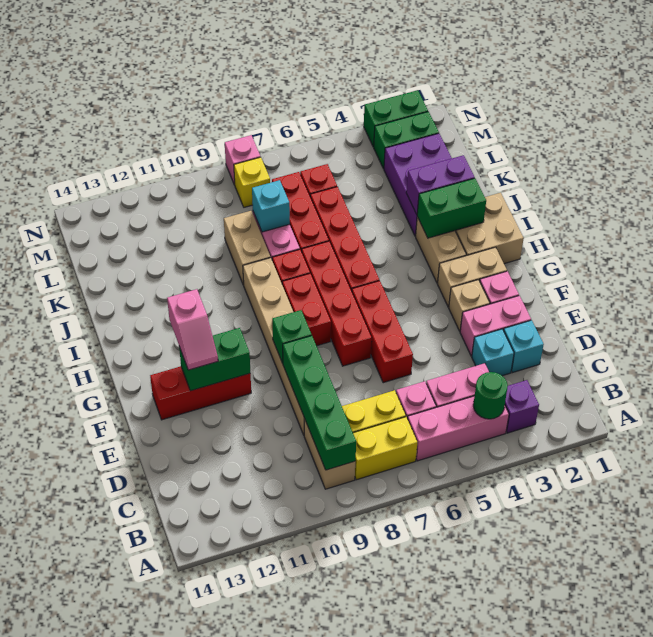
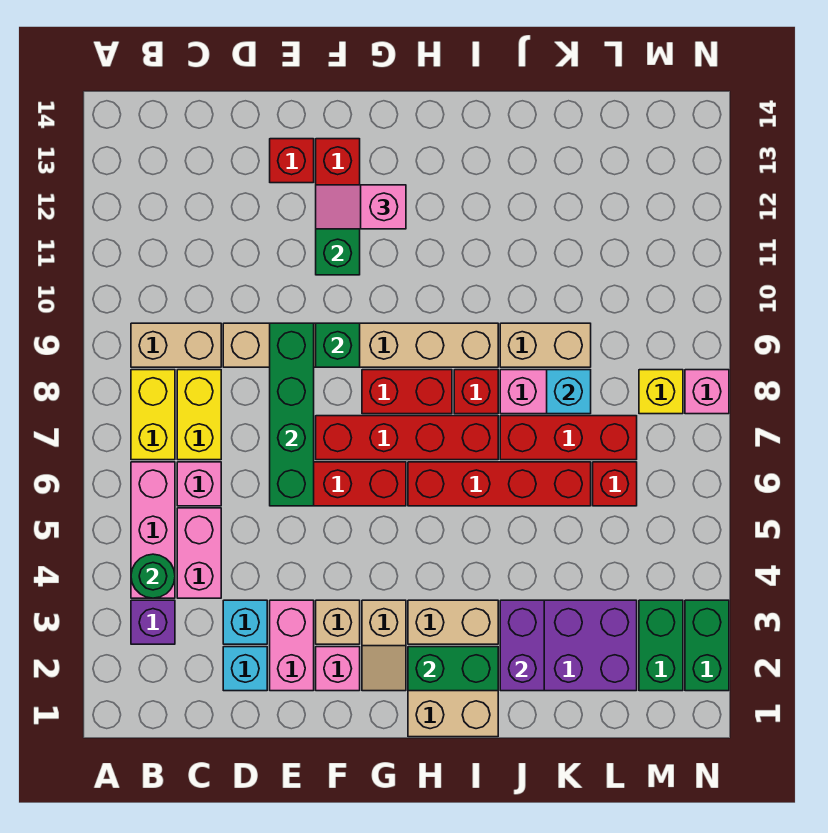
green 1x4 brick [283,336,356,470] -> green 1x4 brick turned to [270,323,314,506]
none -> red 1x1 brick [270,139,314,183]
tan 1x2 brick [438,247,507,307] -> tan 1x2 slope [362,600,406,691]
green 1x2 brick [417,178,486,238] -> green 1x2 brick turned to [408,647,498,691]

